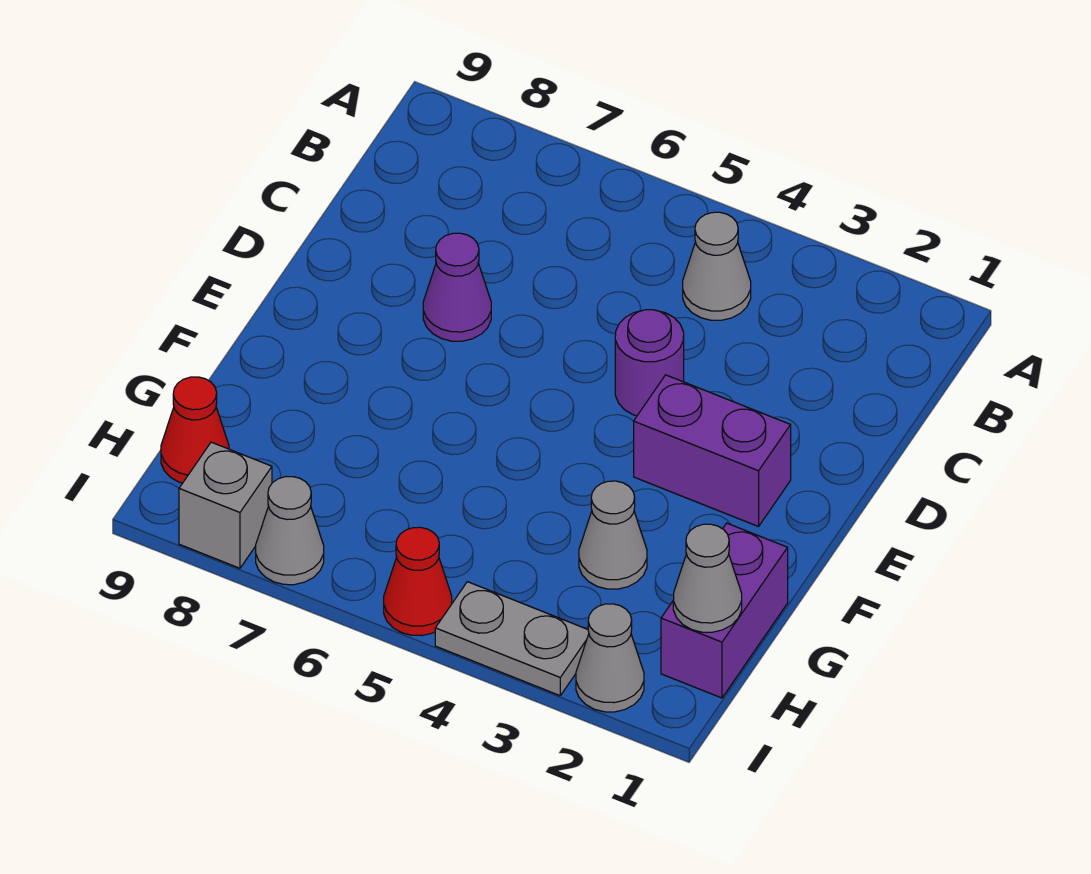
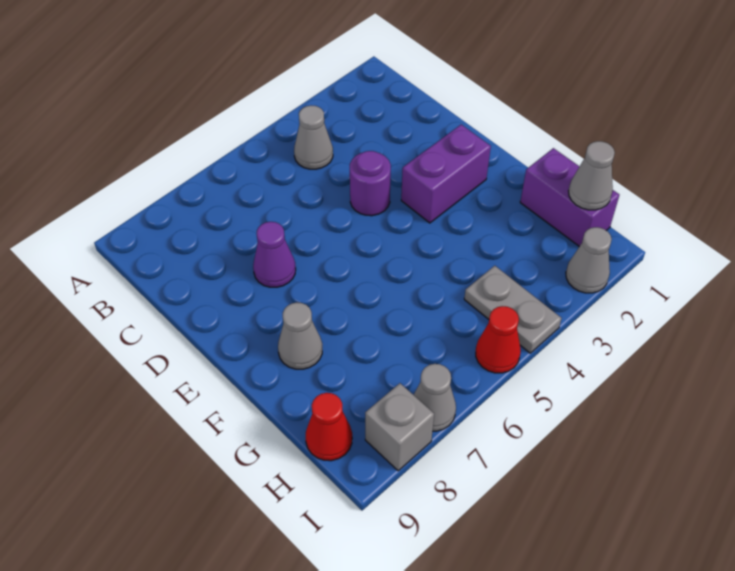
grey 1x1 cone [579,481,647,589] -> grey 1x1 cone moved to [278,302,322,369]
grey 1x2 plate [435,582,589,696] -> grey 1x2 plate turned to [464,266,561,353]

